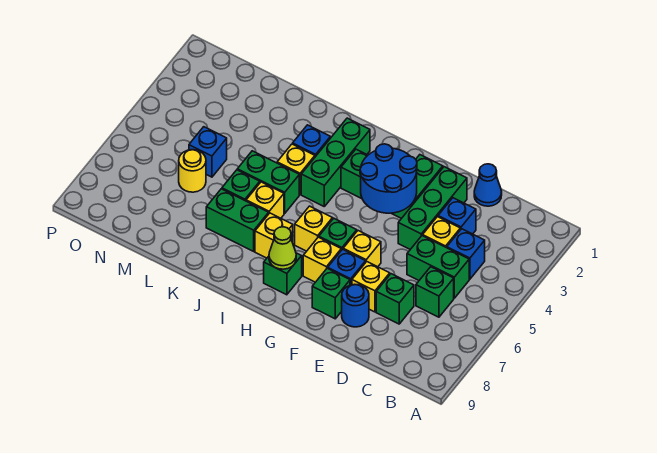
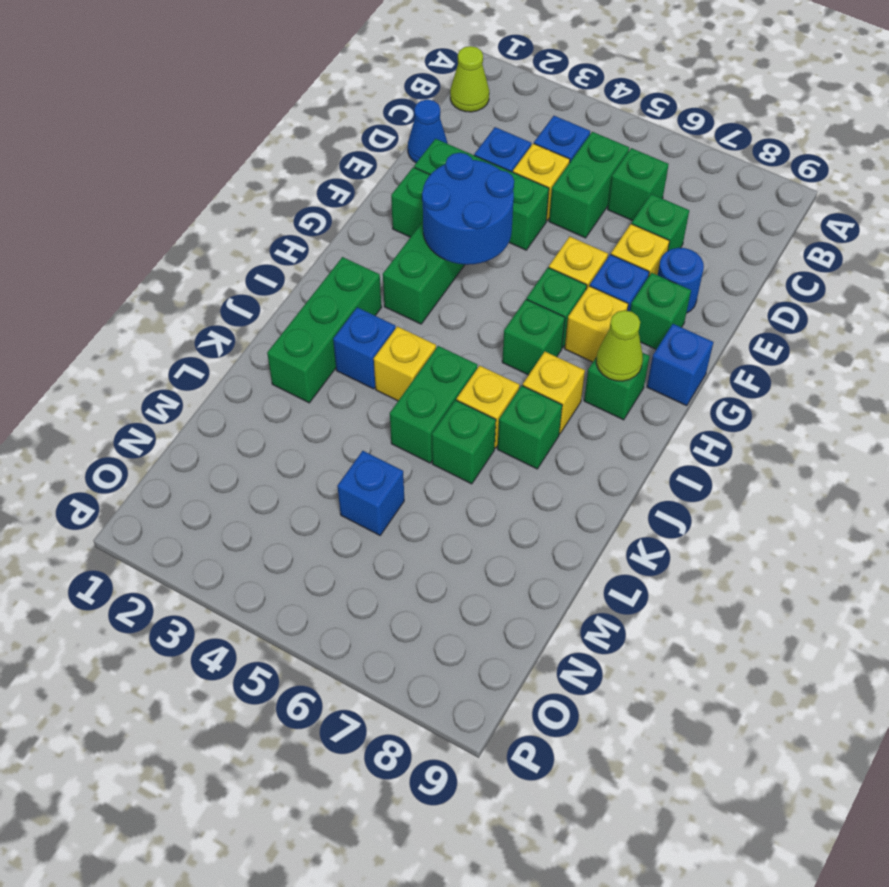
none -> lime 1x1 cone [450,46,489,112]
none -> blue 1x1 brick [647,324,713,406]
yellow 1x1 brick [295,206,333,251] -> green 1x1 brick [502,299,565,375]
green 1x3 brick [301,118,370,206] -> green 1x3 brick turned to [267,257,381,403]
green 1x2 brick [206,189,269,251] -> green 1x1 brick [498,386,562,469]
yellow 1x1 round brick [179,150,206,192] -> none

